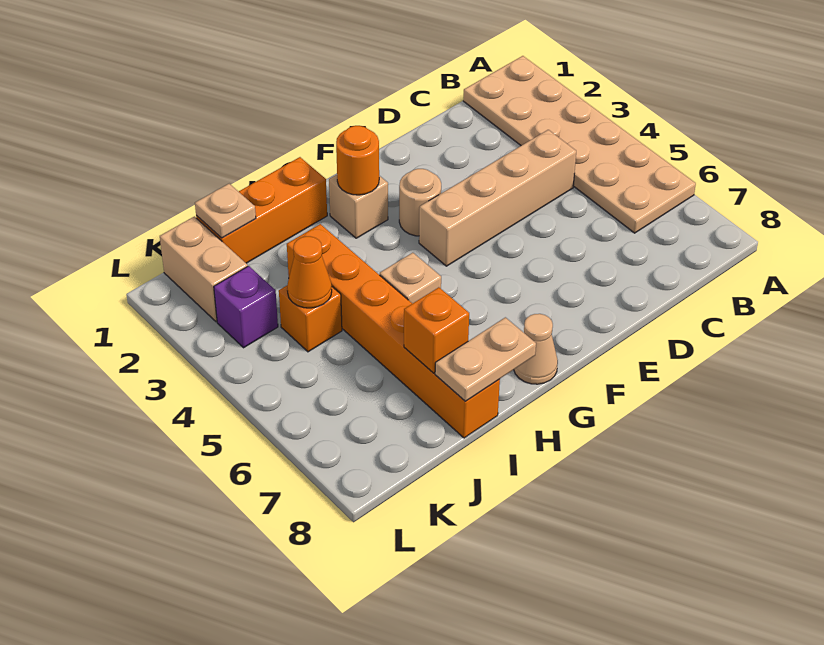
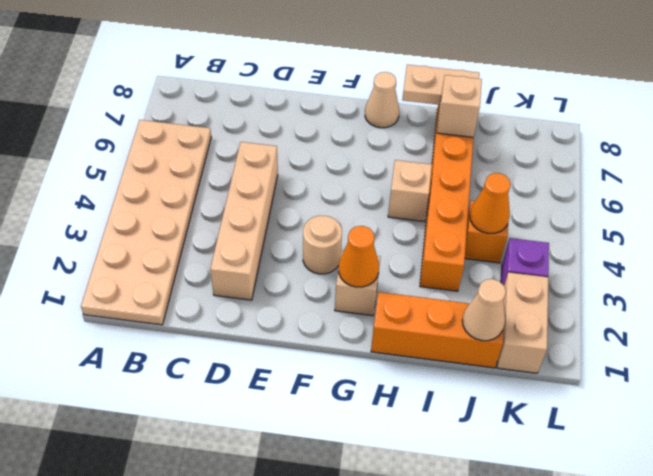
tan 1x4 brick [419,130,576,266] -> tan 1x4 brick turned to [210,142,278,300]
orange 1x1 round brick [336,126,379,195] -> orange 1x1 cone [339,226,379,287]
orange 1x1 brick [404,287,469,373] -> tan 1x1 brick [437,75,482,137]
tan 1x1 plate [195,184,256,238] -> tan 1x1 cone [462,279,506,341]

